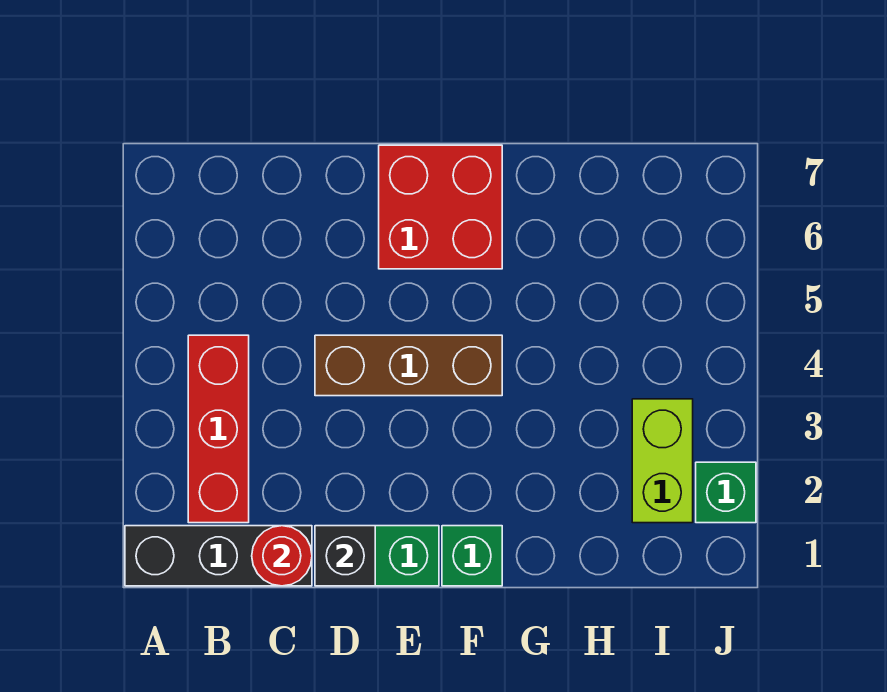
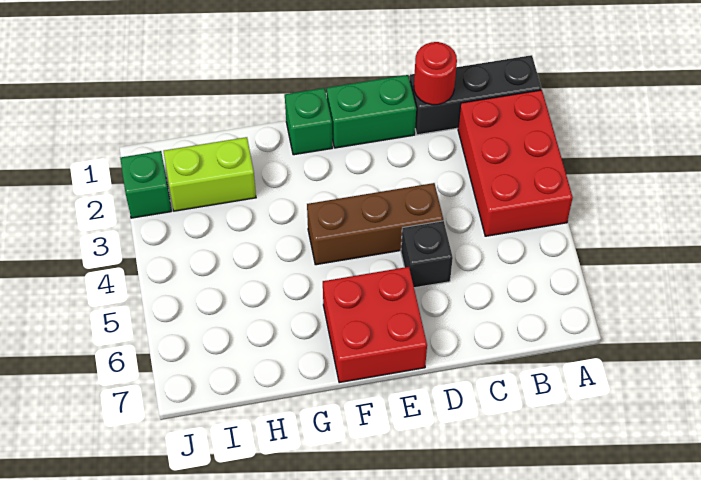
red 1x3 brick [188,335,249,523] -> red 2x3 brick [458,90,573,236]
black 1x1 brick [315,526,375,586] -> black 1x1 brick moved to [401,221,453,288]
lime 1x2 brick [632,399,693,523] -> lime 1x2 brick turned to [164,137,256,211]

